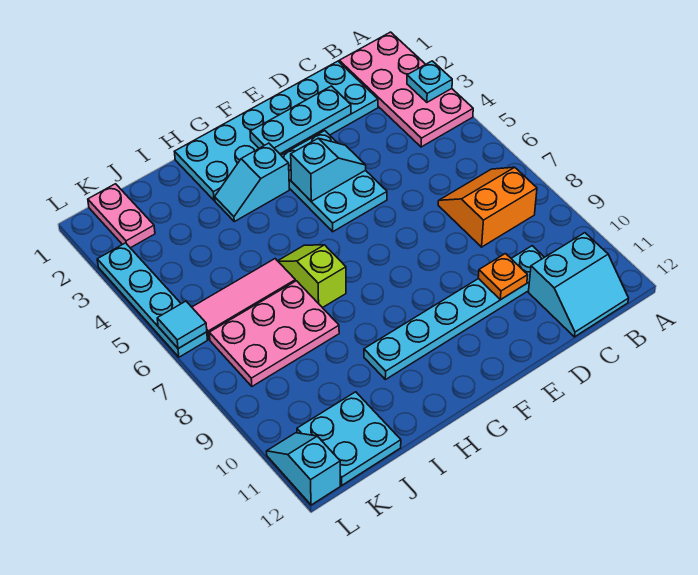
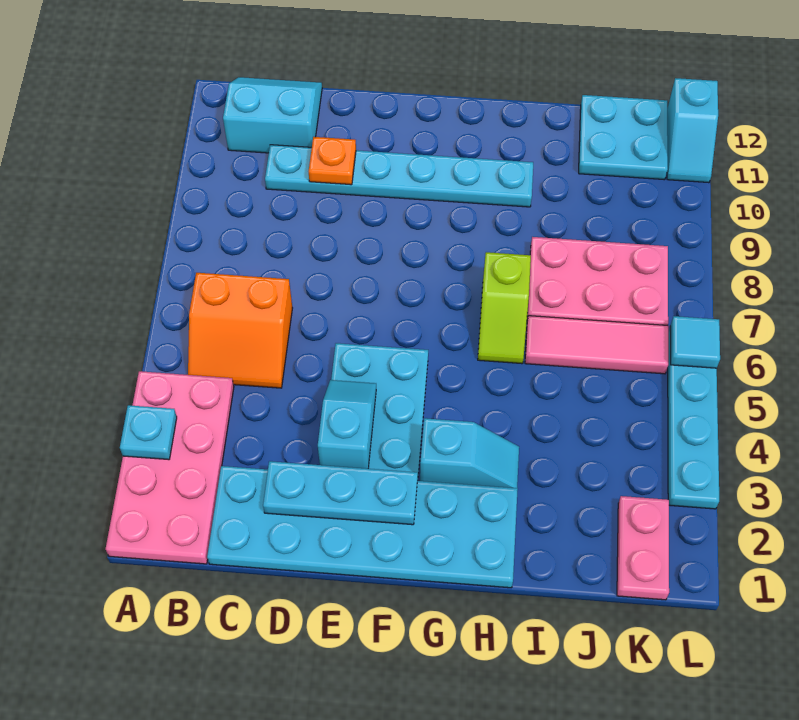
orange 2x2 slope [438,167,537,247] -> orange 2x2 slope moved to [188,273,292,388]
cyan 1x2 slope [291,138,366,201] -> cyan 1x2 slope turned to [318,380,376,469]

